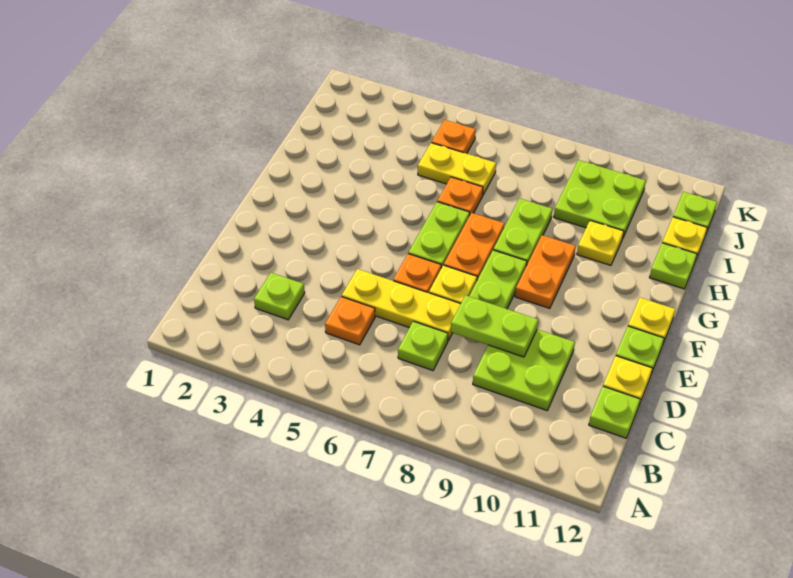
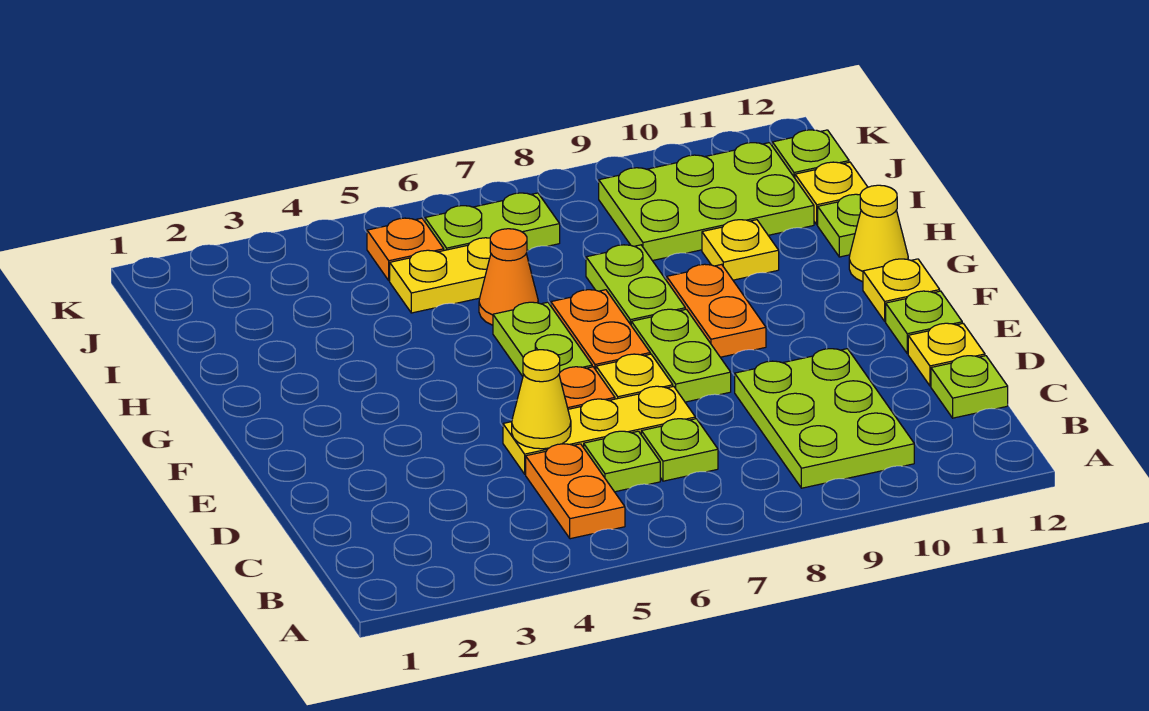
lime 1x1 plate [254,273,305,320] -> lime 1x1 plate moved to [584,431,660,492]
orange 1x1 plate [325,297,375,345] -> orange 1x2 plate [526,444,625,539]
lime 2x2 plate [473,329,575,410] -> lime 2x3 plate [735,349,914,488]
none -> yellow 1x1 cone [512,350,571,449]
lime 1x2 plate [451,295,538,357] -> lime 1x2 plate moved to [425,193,560,251]
none -> yellow 1x1 cone [849,185,908,282]
orange 1x1 plate [438,177,483,216] -> orange 1x1 cone [479,229,538,325]
lime 2x2 plate [554,160,646,237] -> lime 2x3 plate [599,143,814,261]

